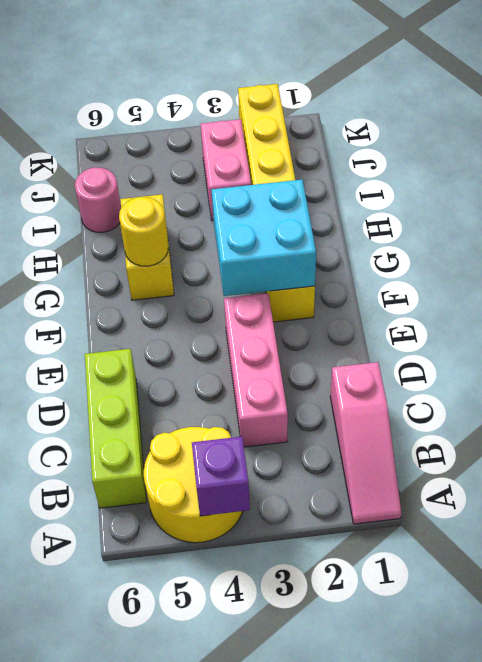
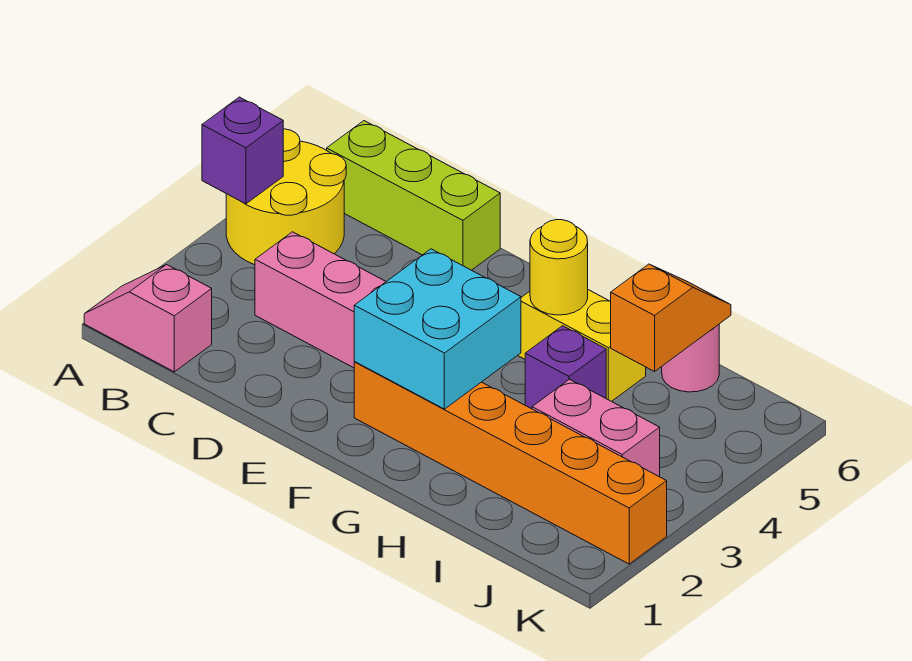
pink 1x3 slope [330,362,401,524] -> pink 1x2 slope [84,265,212,372]
yellow 1x6 brick [238,84,315,322] -> orange 1x6 brick [354,362,667,564]
none -> purple 1x1 brick [525,326,606,409]
none -> orange 1x2 slope [610,264,731,372]

